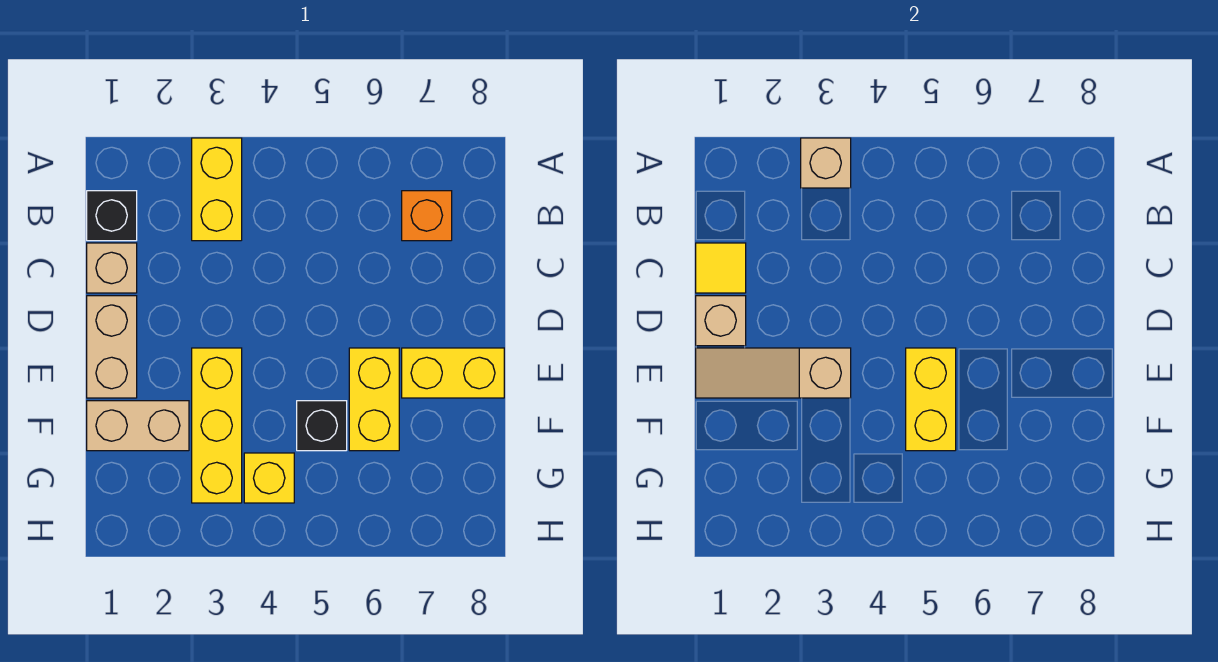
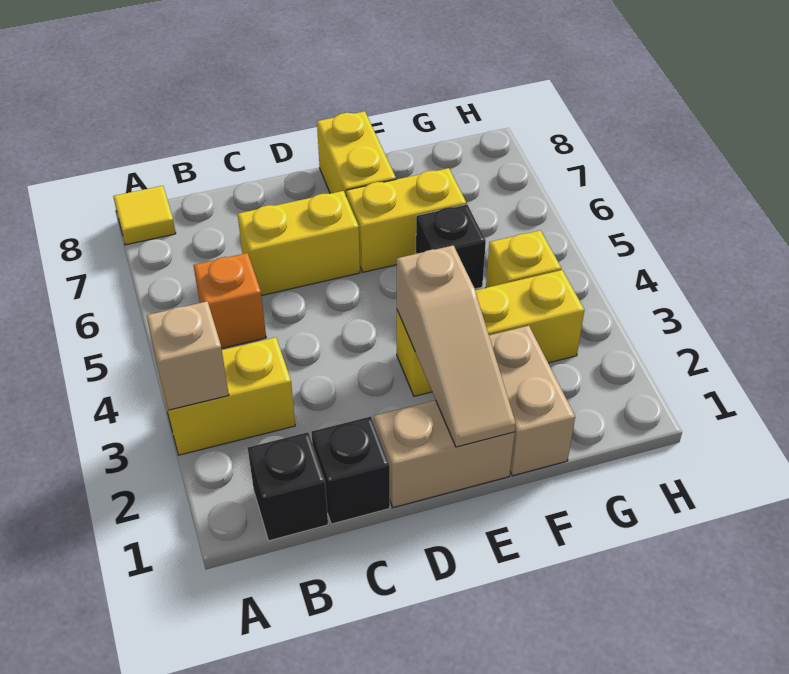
orange 1x1 brick [402,191,452,241] -> orange 1x1 brick moved to [193,253,266,348]
tan 1x1 brick [87,243,137,293] -> black 1x1 brick [312,416,390,524]
yellow 1x1 tile [696,243,746,293] -> yellow 1x1 tile moved to [113,186,176,245]
tan 1x1 brick [696,296,746,346] -> none
yellow 1x2 brick [906,348,956,451] -> yellow 1x2 brick moved to [238,191,360,296]

